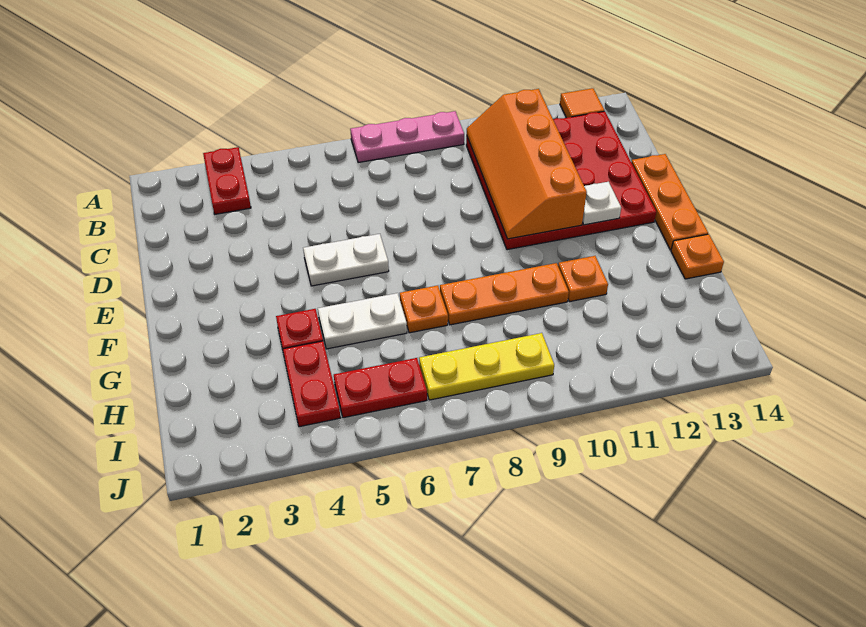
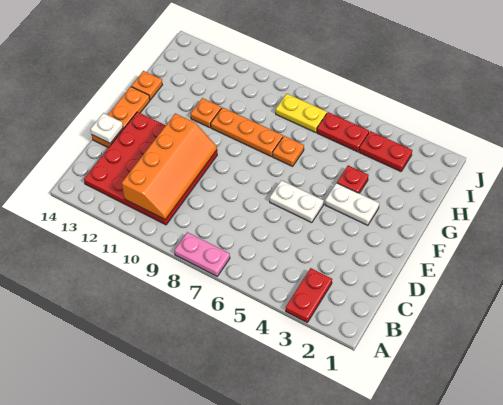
pink 1x3 plate [350,111,464,163] -> pink 1x2 plate [174,232,230,276]
orange 1x1 tile [560,88,604,118] -> none
white 1x1 plate [582,182,621,225] -> white 1x1 plate moved to [90,113,123,143]
white 1x2 plate [318,293,407,349] -> white 1x2 plate moved to [325,183,379,225]
red 1x2 plate [283,341,340,427] -> red 1x2 plate turned to [359,131,412,171]
yellow 1x3 plate [419,333,554,400] -> yellow 1x2 plate [276,94,327,133]

